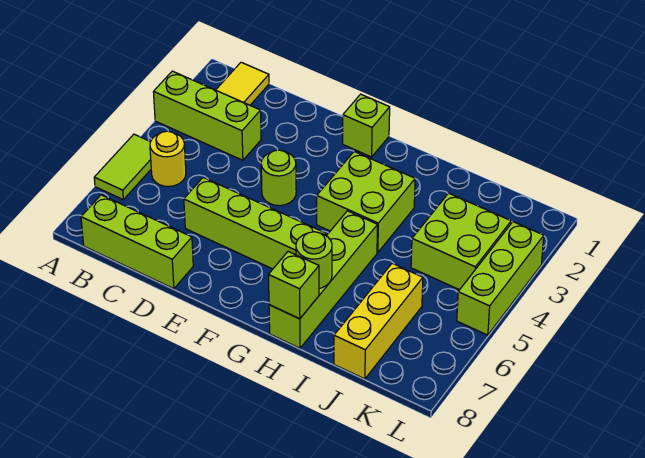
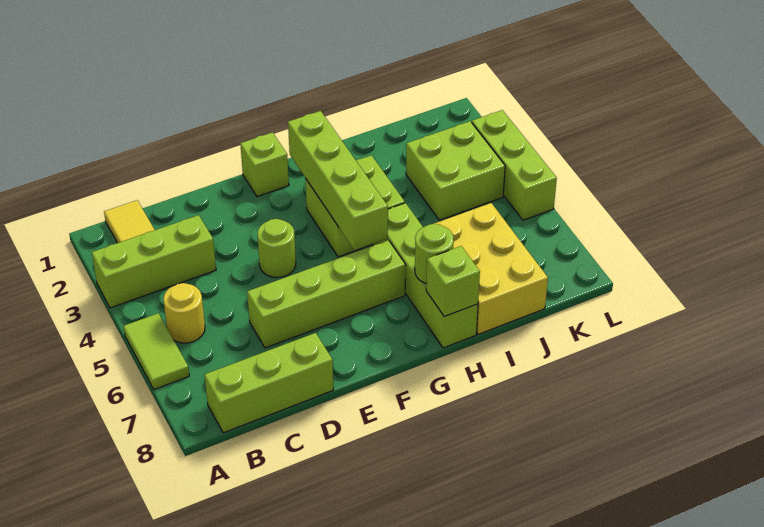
none -> lime 1x4 brick [288,111,388,250]
yellow 1x3 brick [334,263,423,379] -> yellow 2x3 brick [434,203,548,334]

